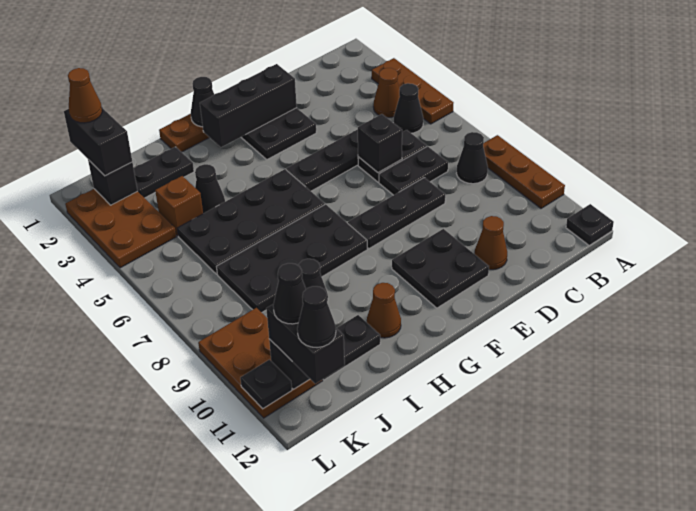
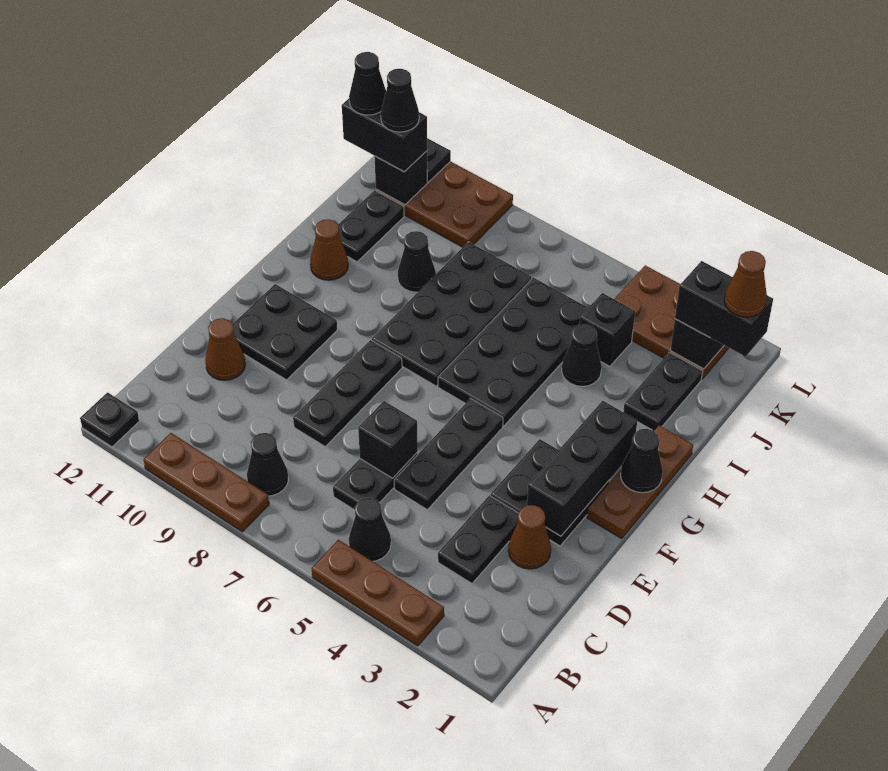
brown 1x1 cone [373,68,400,118] -> brown 1x1 cone moved to [508,505,551,569]
black 1x2 plate [379,146,448,195] -> black 1x2 plate moved to [438,495,519,584]
brown 1x1 brick [155,176,203,236] -> black 1x1 brick [579,293,635,366]

